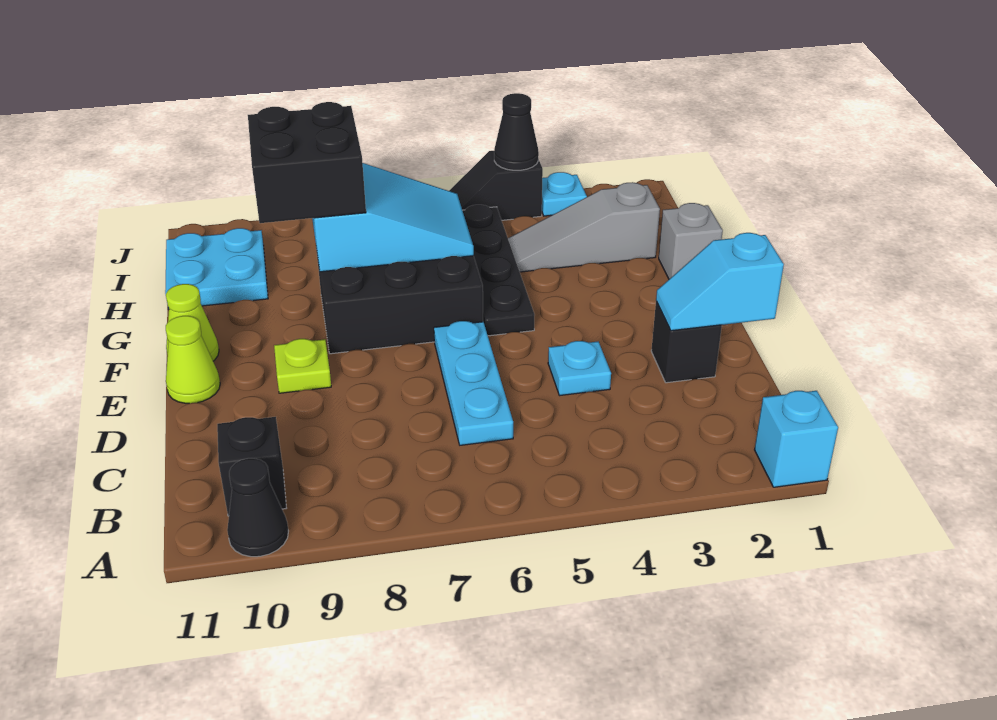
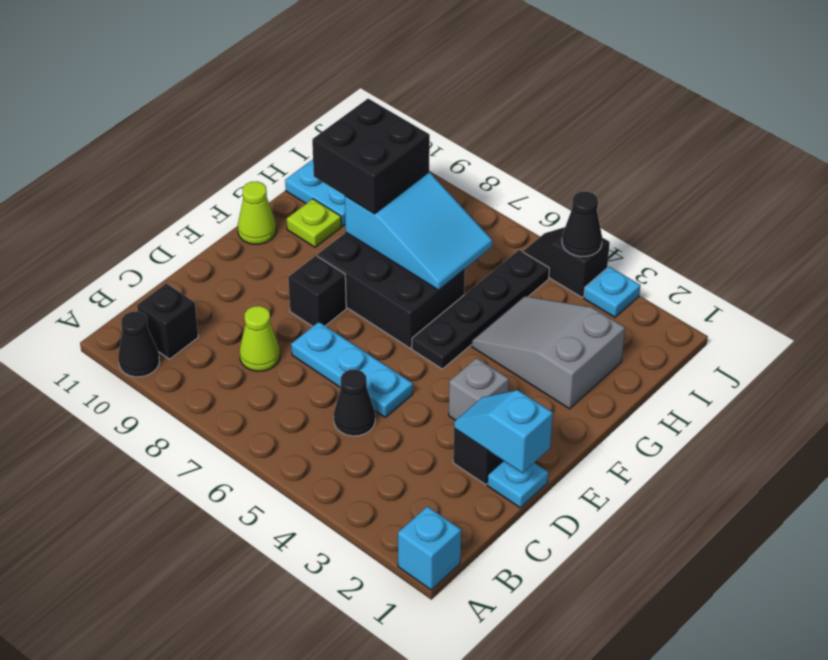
none -> black 1x1 cone [334,369,375,436]
cyan 1x3 plate [434,321,513,445] -> cyan 1x3 plate turned to [291,322,413,417]
cyan 1x1 plate [548,341,611,396] -> cyan 1x1 plate moved to [487,461,548,508]
none -> black 1x1 brick [288,256,346,326]
lime 1x1 plate [274,339,331,393] -> lime 1x1 plate moved to [287,199,341,247]
lime 1x1 cone [166,316,220,403] -> lime 1x1 cone moved to [240,306,280,371]
grey 1x1 brick [659,203,723,279] -> grey 1x1 brick moved to [449,358,509,420]
grey 1x3 slope [508,182,660,272] -> grey 2x3 slope [472,296,625,409]

